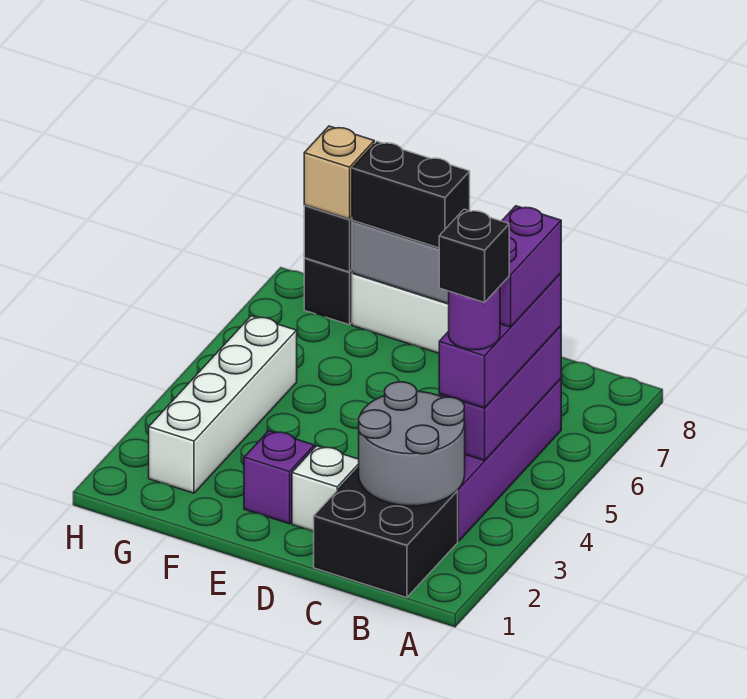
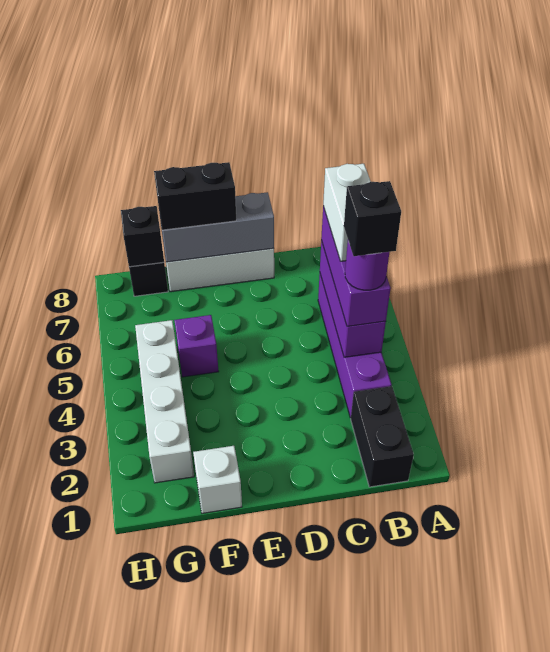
black 2x2 brick [314,467,458,598] -> black 1x2 brick [351,386,414,487]
grey 2x2 round brick [359,382,465,506] -> none
purple 1x2 brick [500,206,561,327] -> white 1x2 brick [323,164,371,261]
white 1x1 brick [292,446,359,532] -> white 1x1 brick moved to [193,446,242,513]
purple 1x1 brick [244,431,314,524] -> purple 1x1 brick moved to [174,315,219,377]
tan 1x1 brick [304,126,374,219] -> none

